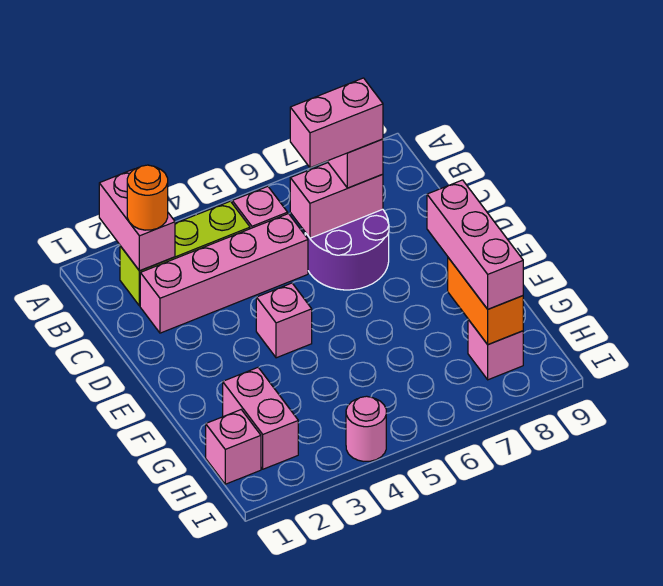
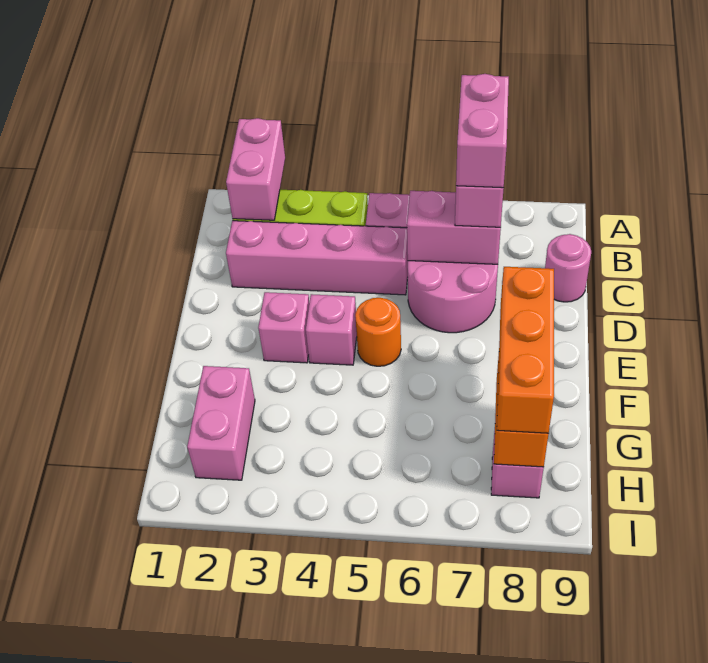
orange 1x1 round brick [127,165,168,230] -> orange 1x1 round brick moved to [355,298,401,366]
purple 2x2 round brick [305,209,389,290] -> pink 2x2 round brick [408,261,498,333]
pink 1x2 brick [290,78,383,168] -> pink 1x2 brick turned to [456,74,509,188]
pink 1x3 brick [427,180,523,309] -> orange 1x3 brick [497,267,554,433]
pink 1x1 brick [206,410,261,484] -> pink 1x1 brick moved to [258,292,309,363]
pink 1x1 round brick [346,396,386,461] -> pink 1x1 round brick moved to [545,234,591,302]

